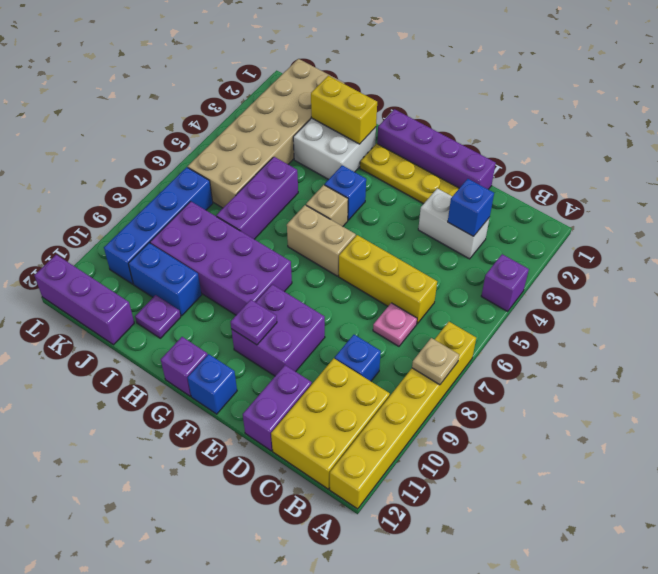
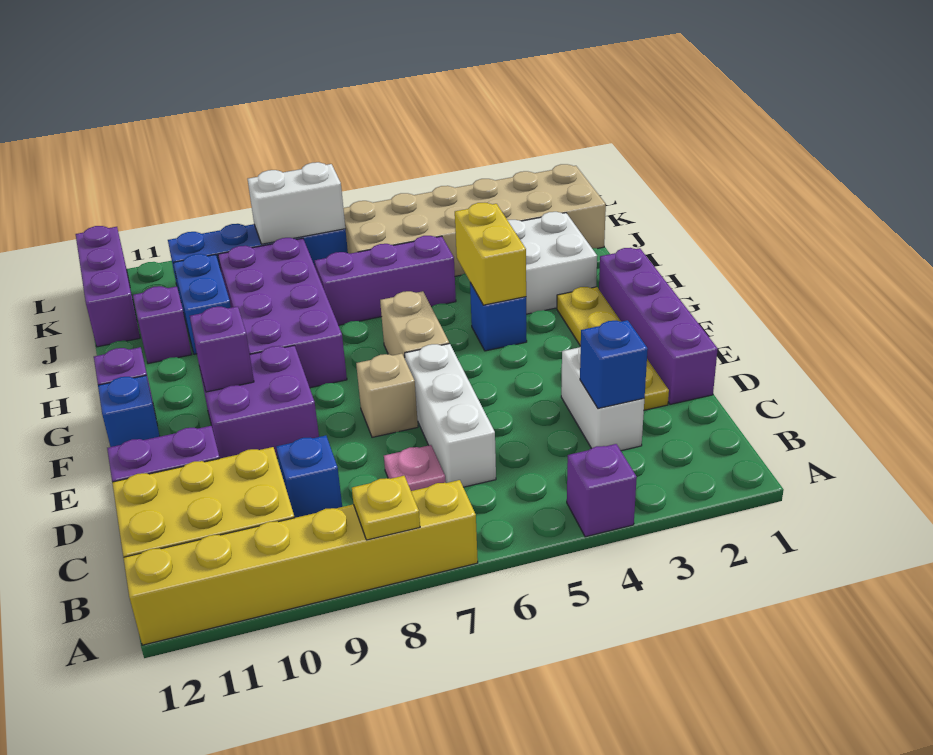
tan 1x1 plate [412,338,459,385] -> yellow 1x1 plate [352,476,420,540]
yellow 1x3 brick [339,235,437,324] -> white 1x3 brick [405,343,496,487]
purple 1x1 plate [230,300,277,345] -> purple 1x1 brick [190,306,254,392]
tan 1x1 brick [306,185,348,226] -> tan 1x1 brick moved to [356,354,418,437]
yellow 1x2 brick [311,76,377,144] -> yellow 1x2 brick moved to [455,203,526,305]
purple 1x1 plate [135,295,181,338] -> purple 1x1 brick [133,286,192,364]
none -> white 1x2 brick [248,162,345,244]

